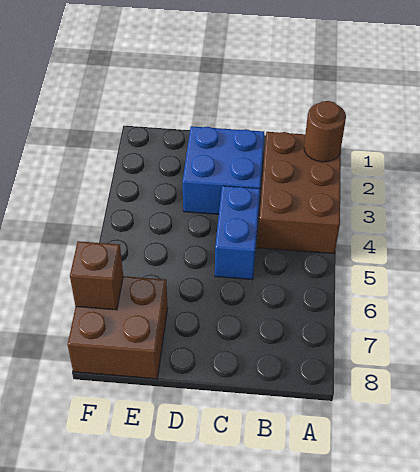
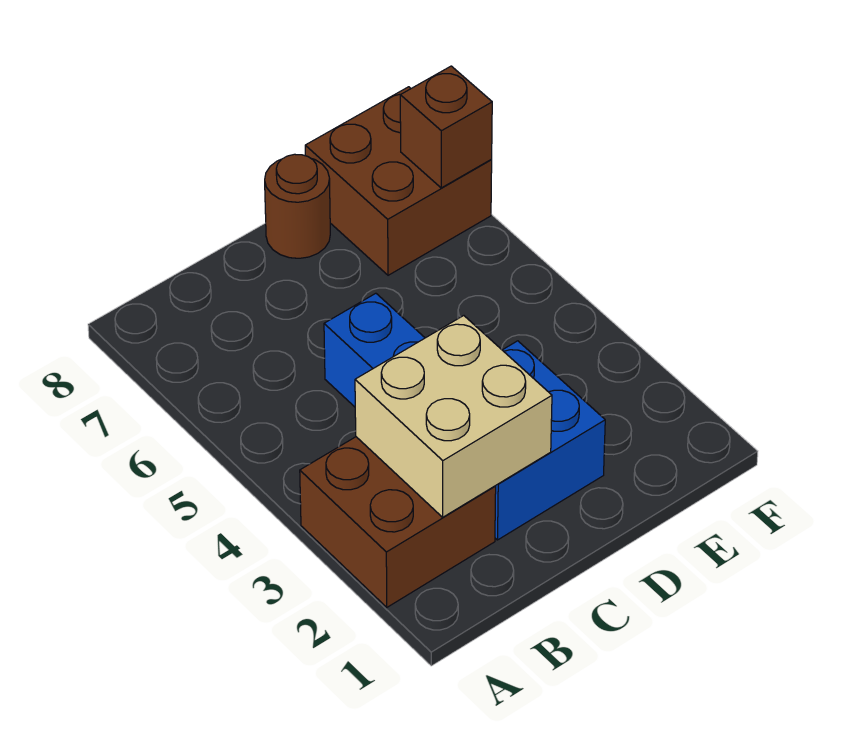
brown 2x3 brick [257,132,341,254] -> brown 2x2 brick [300,437,496,607]
brown 1x1 round brick [304,101,346,162] -> brown 1x1 round brick moved to [265,154,330,258]
none -> tan 2x2 brick [355,316,552,517]

